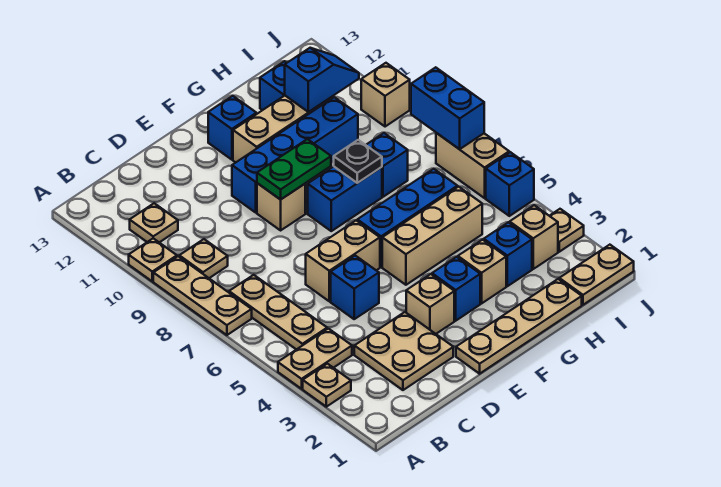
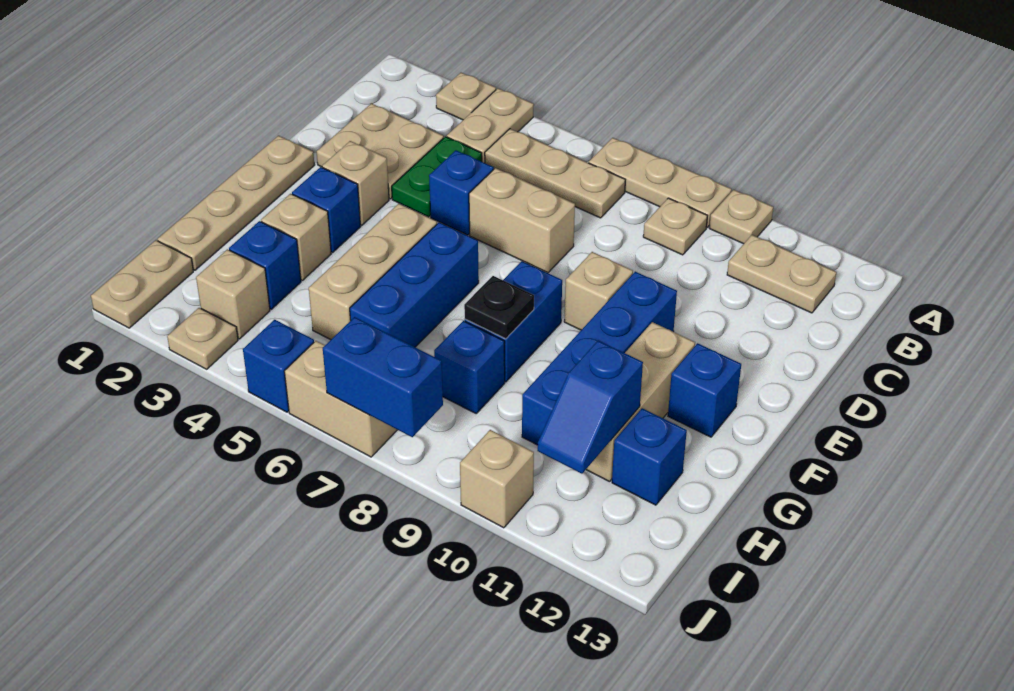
tan 1x1 plate [130,203,178,242] -> tan 1x2 plate [727,235,836,313]
tan 1x2 brick [306,220,380,301] -> tan 1x2 brick turned to [469,168,575,273]
green 1x2 plate [257,139,331,200] -> green 1x2 plate moved to [392,137,482,217]

